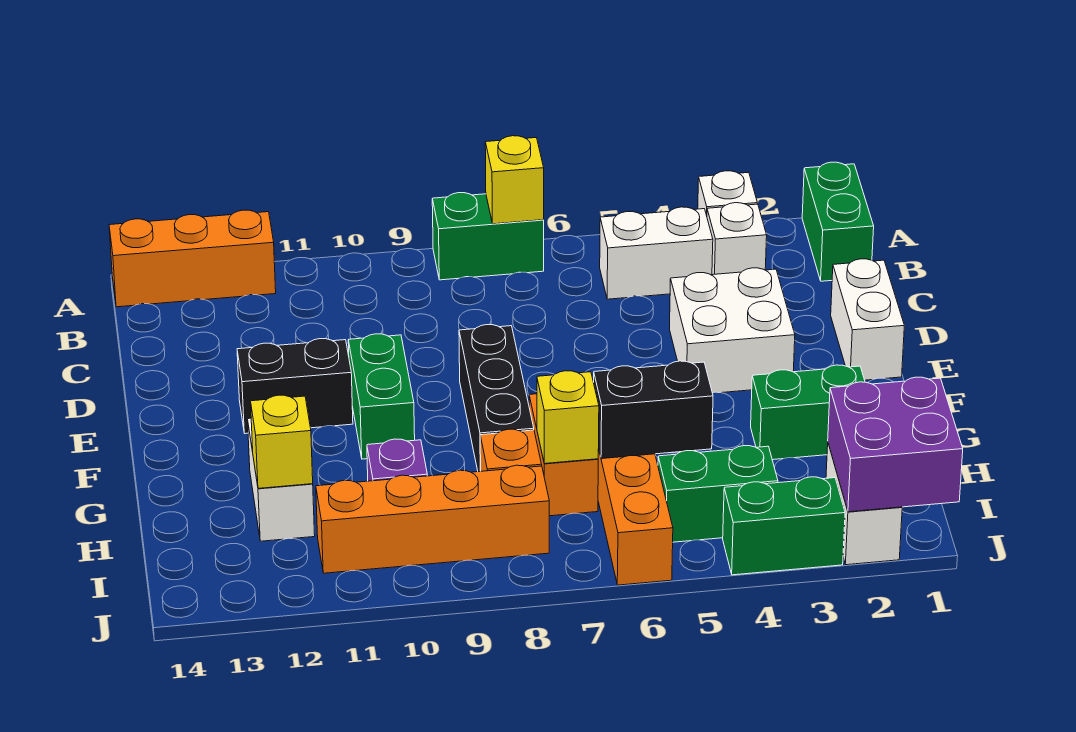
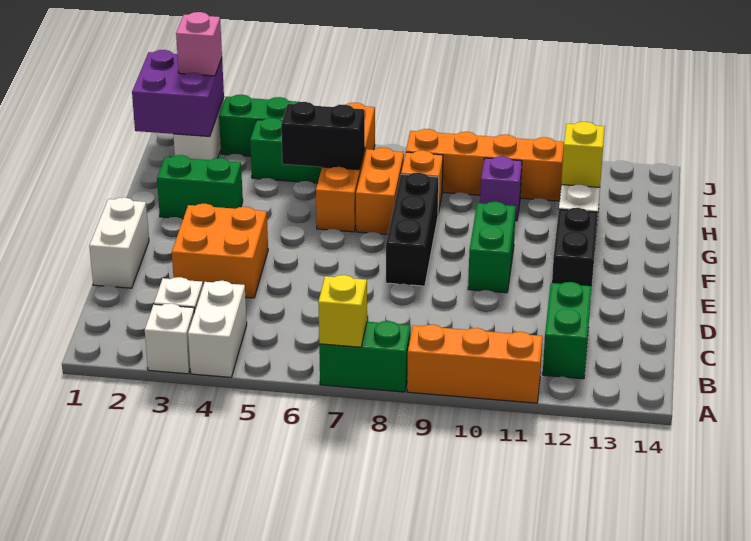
green 1x2 brick [802,162,874,281] -> green 1x2 brick moved to [543,282,592,379]
orange 1x3 brick [109,210,276,307] -> orange 1x3 brick moved to [407,325,543,403]
white 1x2 brick [600,207,713,299] -> white 1x2 brick turned to [188,281,247,377]
white 2x2 brick [670,268,795,393] -> orange 2x2 brick [172,204,268,298]
black 1x2 brick [237,339,353,434] -> black 1x2 brick turned to [552,208,598,292]
yellow 1x1 brick [537,371,599,464] -> none
none -> pink 1x1 brick [176,12,222,76]

